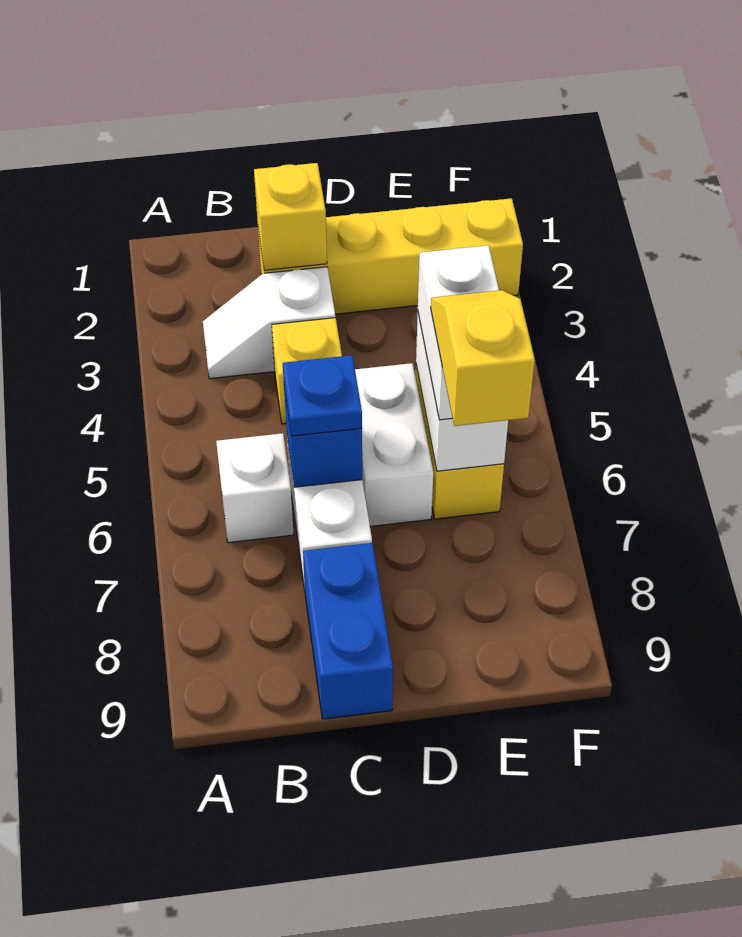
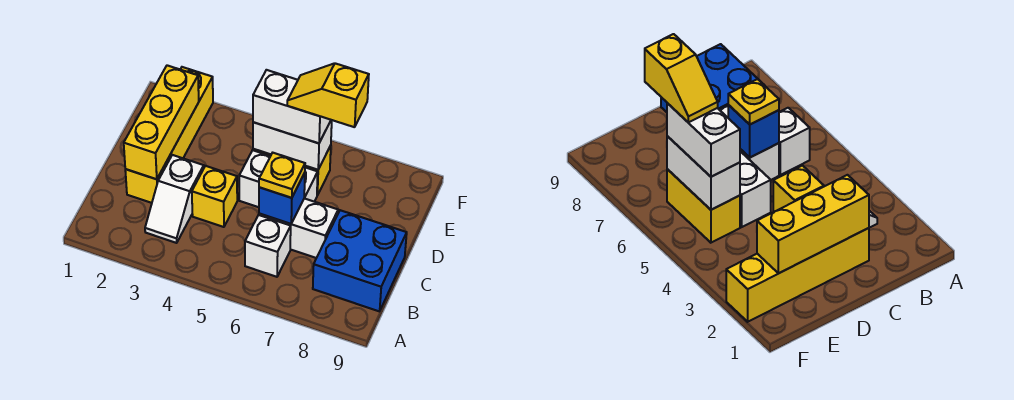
yellow 1x1 brick [254,163,327,270] -> yellow 1x3 brick [124,65,199,179]
blue 1x1 plate [283,355,362,436] -> yellow 1x1 plate [259,153,305,198]
blue 1x2 brick [303,543,393,719] -> blue 2x2 brick [313,210,407,311]

